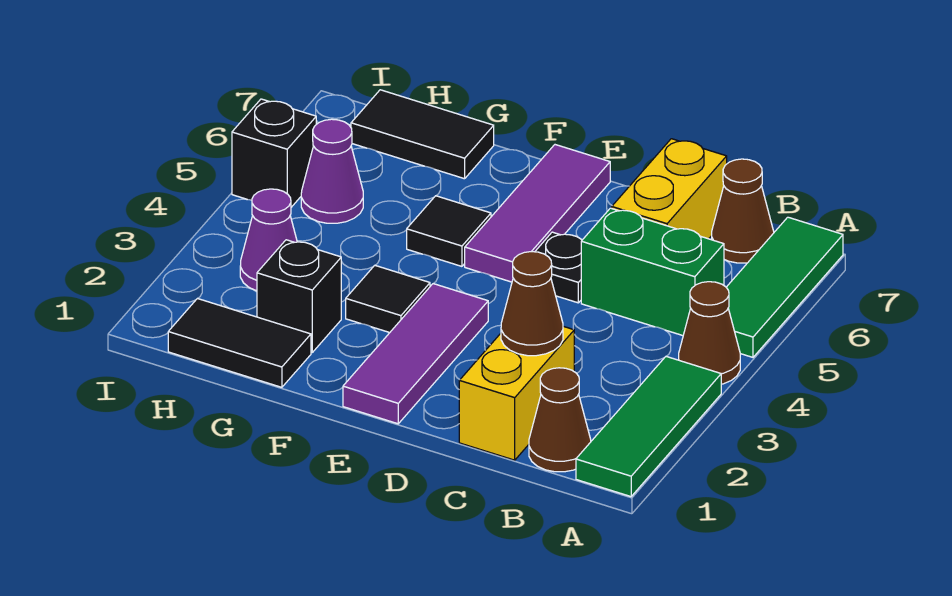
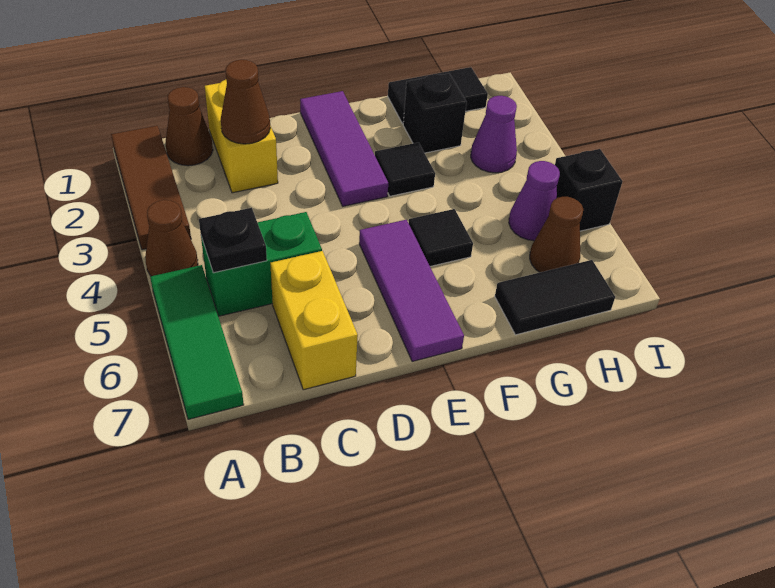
green 1x3 tile [576,357,721,497] -> brown 1x3 tile [111,126,191,250]
brown 1x1 cone [712,159,774,263] -> brown 1x1 cone moved to [530,197,583,272]
black 1x1 plate [535,232,582,303] -> black 1x1 plate moved to [199,208,267,273]

